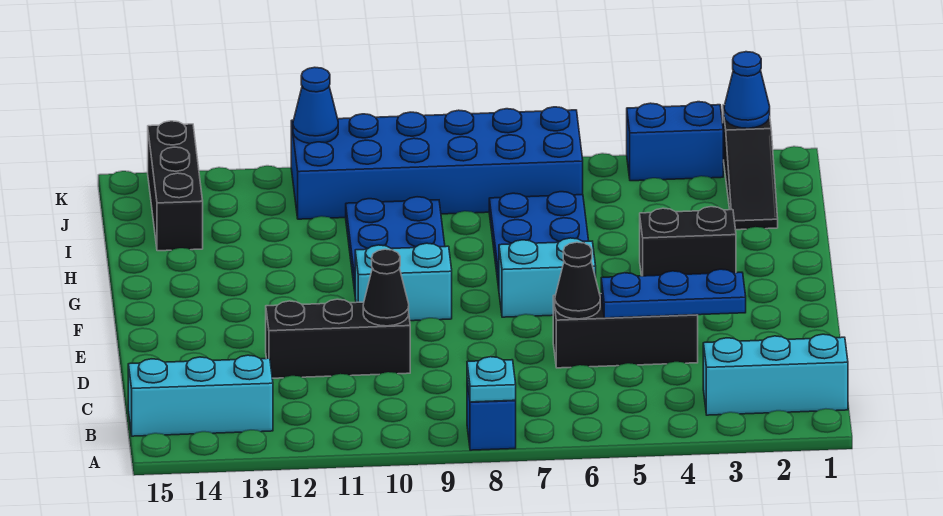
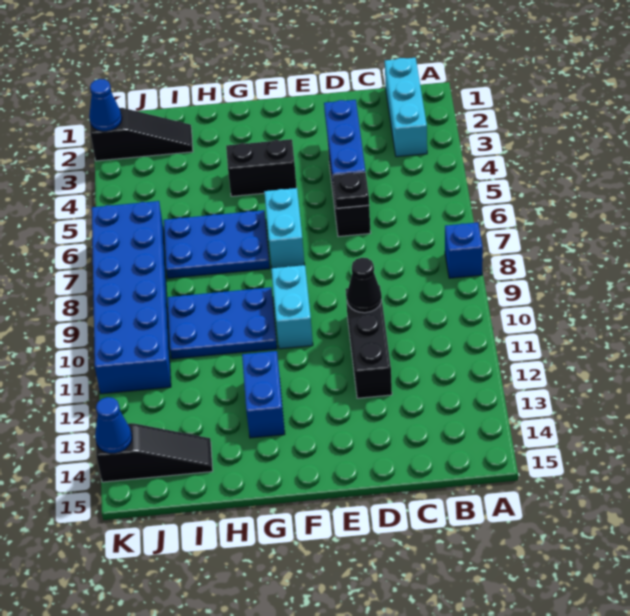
cyan 1x1 plate [467,357,516,402] -> none
cyan 1x3 brick [128,355,273,436] -> none
black 1x1 cone [555,242,600,319] -> black 1x1 plate [333,172,369,208]
black 1x2 brick [640,207,736,276] -> black 1x2 brick turned to [226,139,297,196]
black 1x3 brick [148,121,203,251] -> black 1x3 slope [96,423,213,482]
blue 1x2 brick [627,102,723,181] -> blue 1x2 brick moved to [242,351,285,438]
blue 1x1 cone [293,67,338,144] -> blue 1x1 cone moved to [95,397,132,453]

